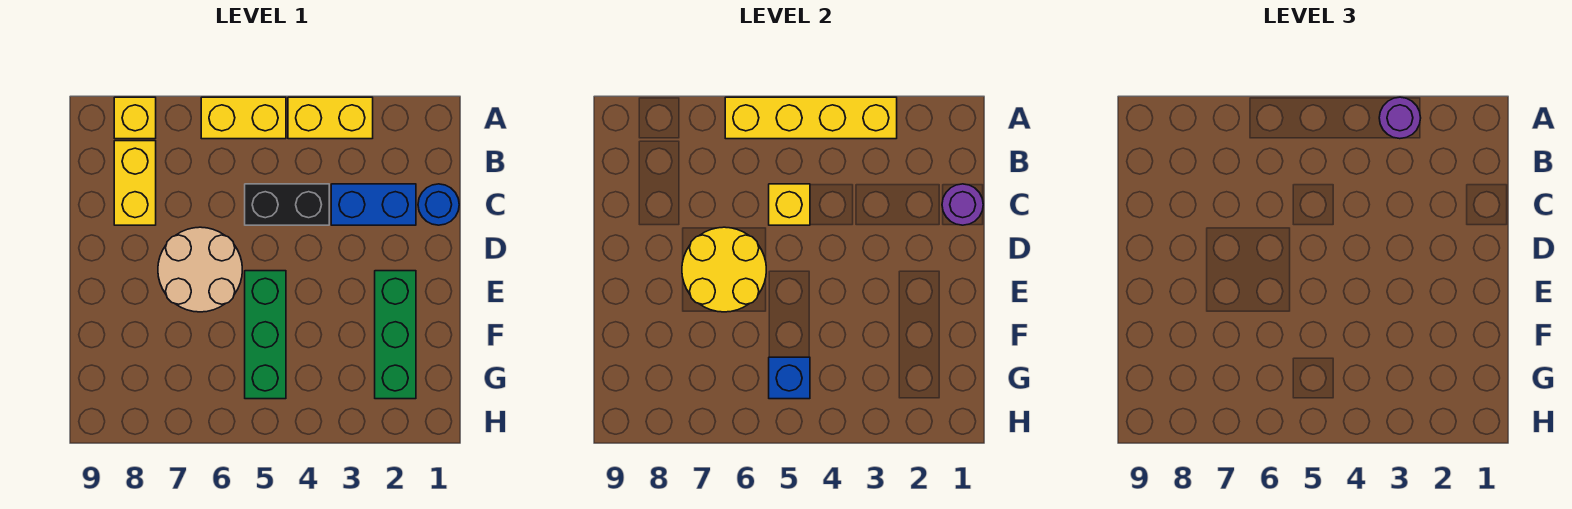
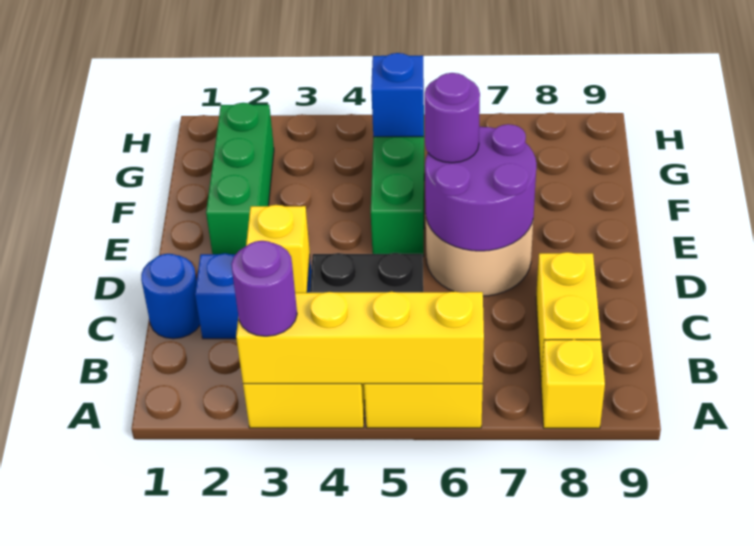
purple 1x1 round brick [942,184,983,225] -> purple 1x1 round brick moved to [425,73,480,163]
yellow 1x1 brick [769,184,810,225] -> yellow 1x1 brick moved to [246,205,310,293]
yellow 2x2 round brick [682,227,766,312] -> purple 2x2 round brick [425,124,536,251]

